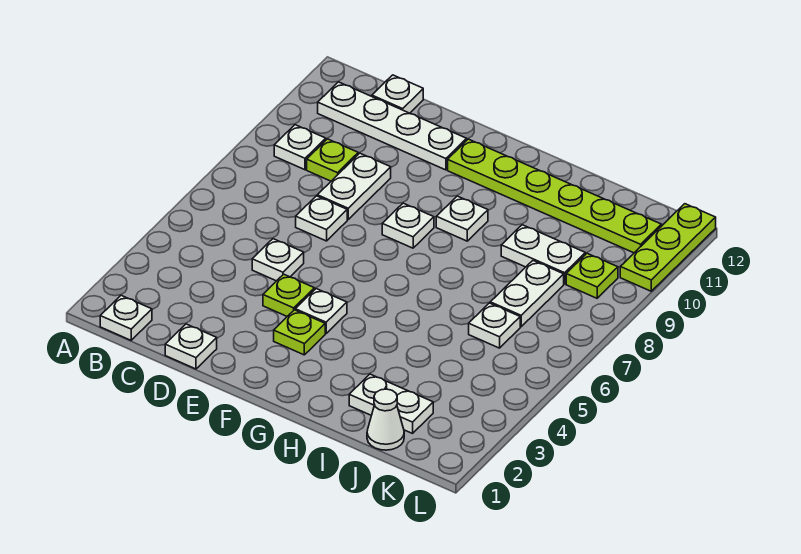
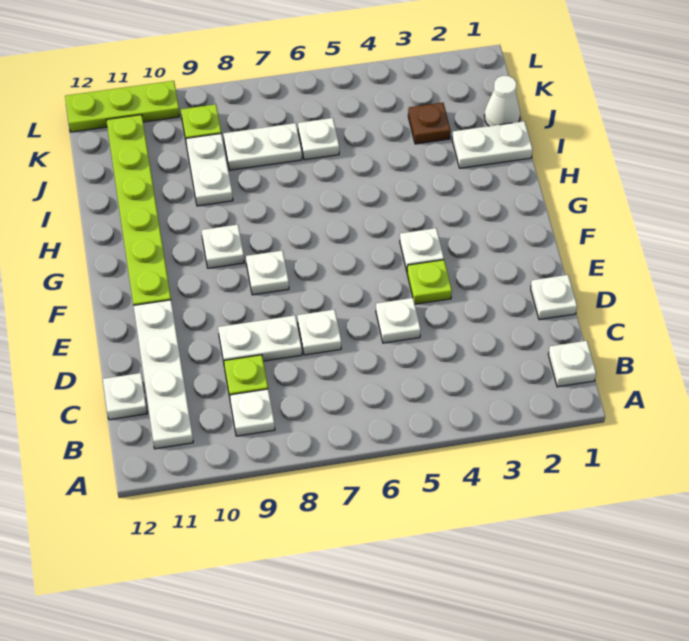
lime 1x1 plate [274,310,325,355] -> none
white 1x2 plate [349,374,433,433] -> white 1x2 plate turned to [452,121,533,168]
none -> brown 1x1 plate [408,103,451,144]

